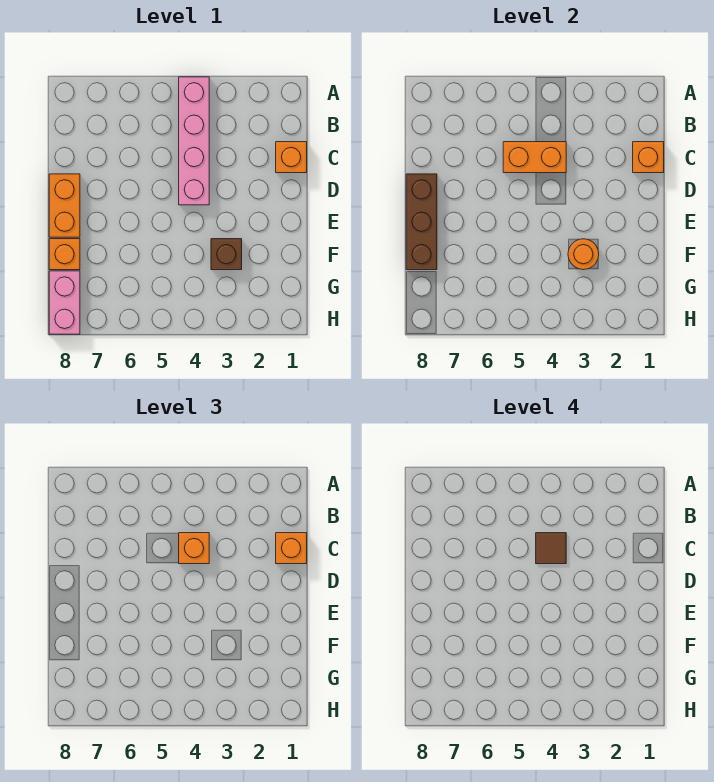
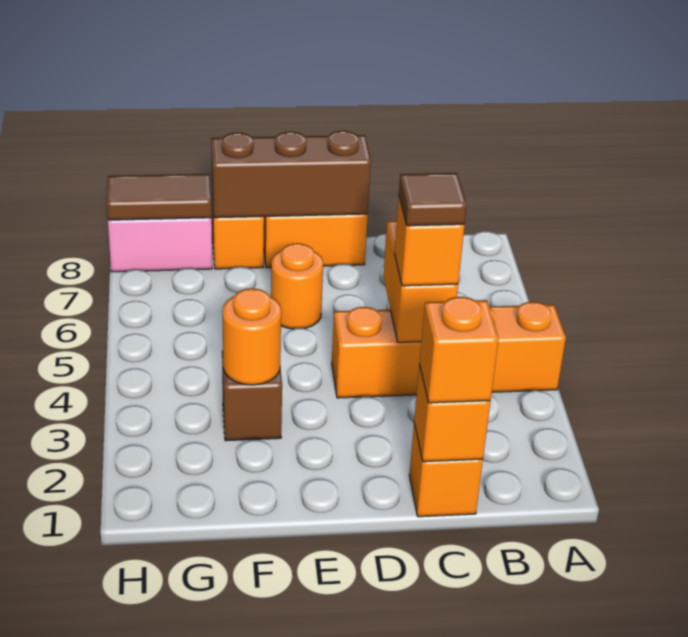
pink 1x4 brick [179,77,209,205] -> orange 1x4 brick [332,302,566,398]
none -> orange 1x1 round brick [271,243,323,329]
none -> brown 1x2 tile [107,174,211,220]

